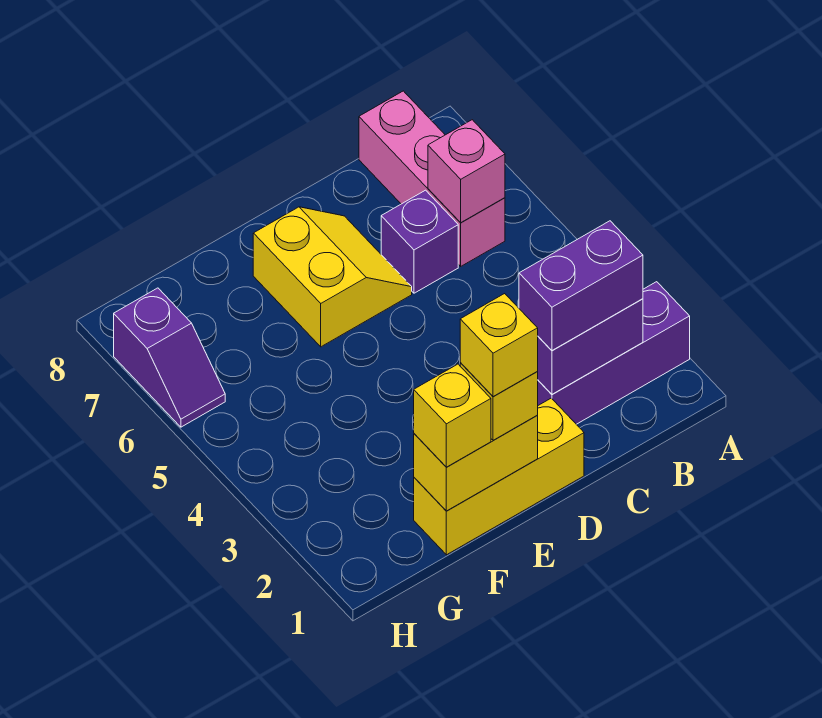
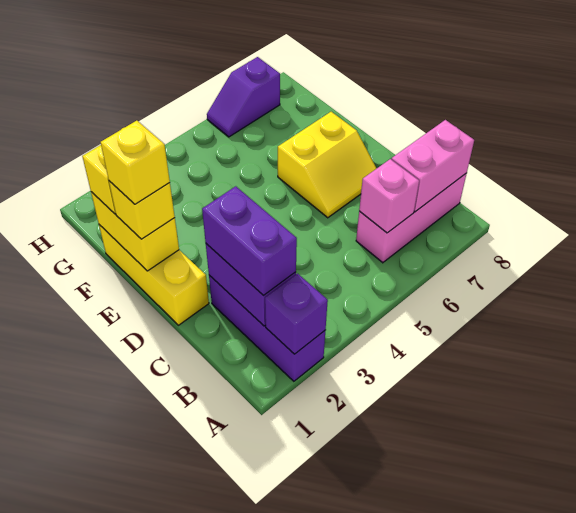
none -> pink 1x2 brick [391,120,474,212]
purple 1x1 brick [381,190,458,293] -> purple 1x1 brick moved to [265,273,328,354]

